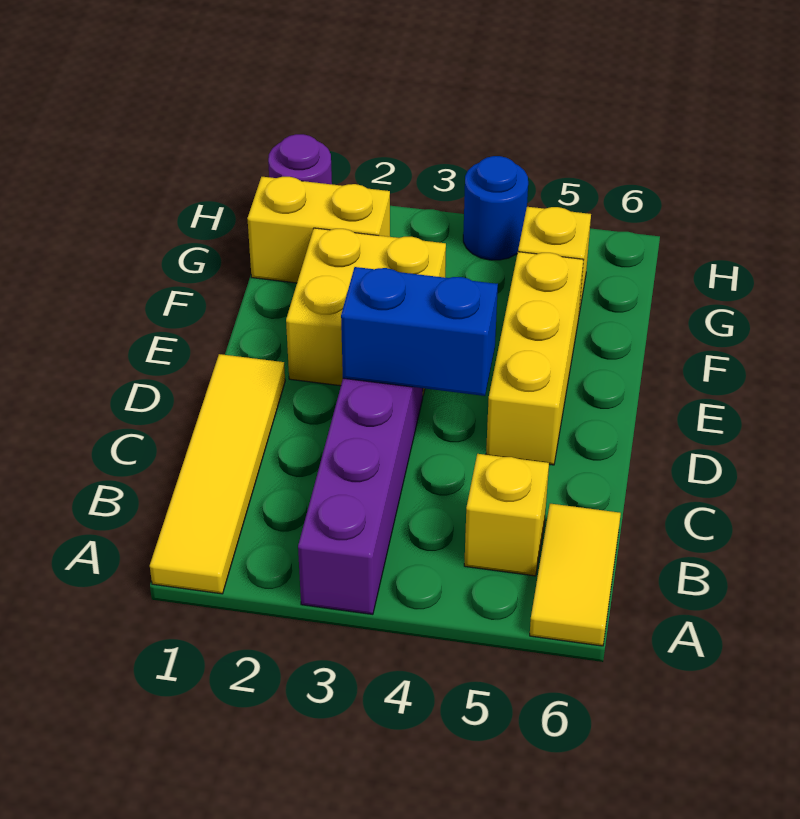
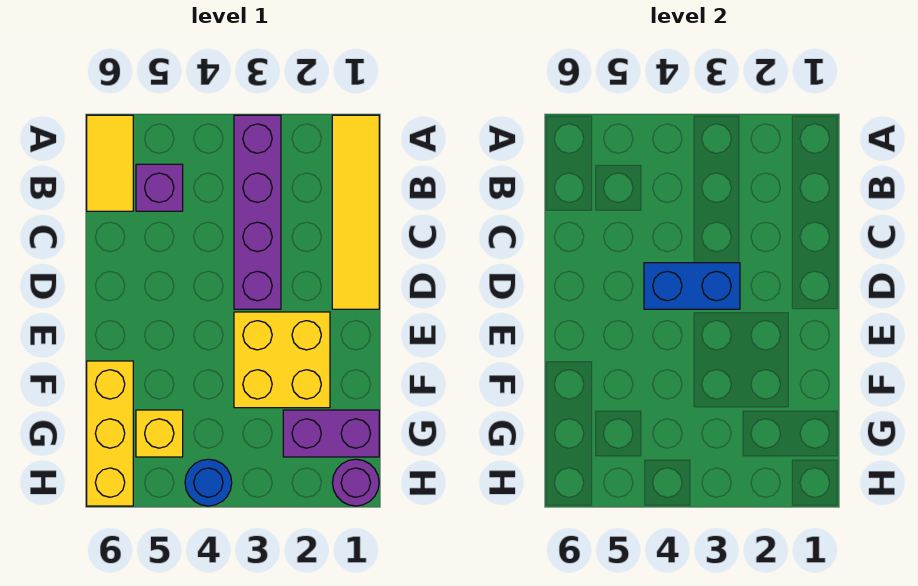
yellow 1x1 brick [464,454,549,576] -> purple 1x1 brick [136,164,183,211]
yellow 1x3 brick [486,252,584,465] -> yellow 1x3 brick moved to [87,361,133,506]
yellow 1x2 brick [247,177,390,283] -> purple 1x2 brick [283,410,379,457]

